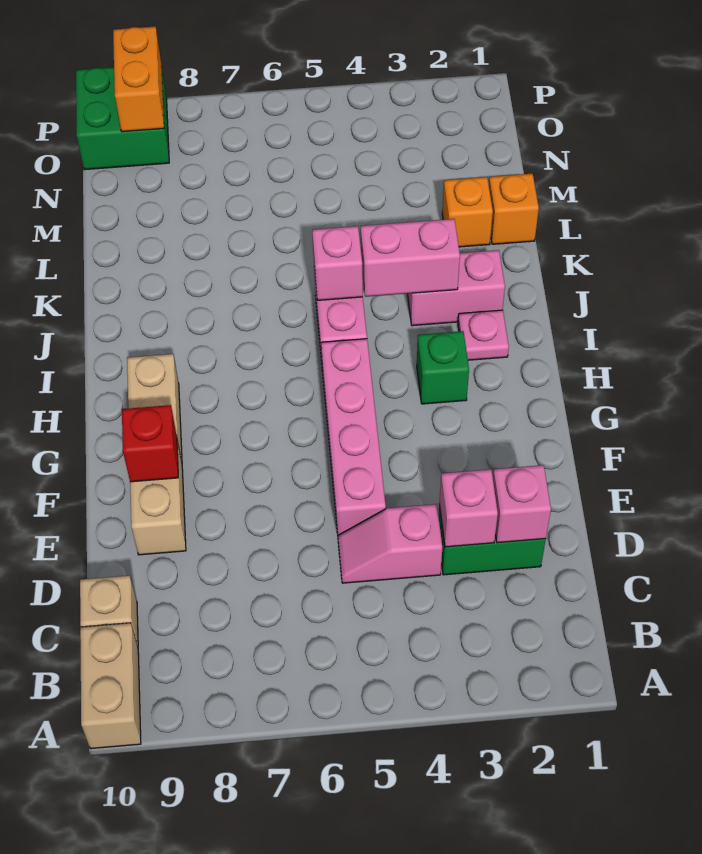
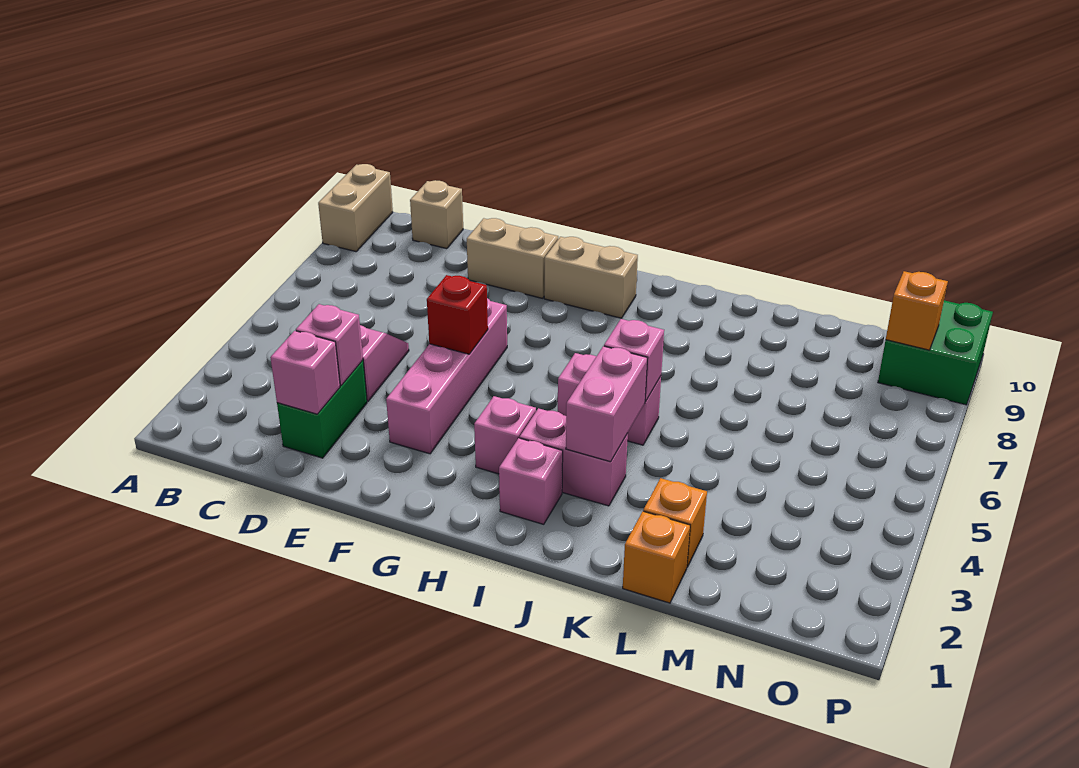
tan 1x2 brick [80,623,141,749] -> tan 1x2 brick turned to [318,164,393,252]
pink 1x4 brick [321,339,386,535] -> pink 1x4 brick turned to [386,298,507,454]
red 1x1 brick [122,405,178,482] -> red 1x1 brick moved to [427,275,488,354]
green 1x1 brick [417,331,469,404] -> pink 1x1 brick [474,396,536,474]
pink 1x1 plate [458,310,509,360] -> pink 1x1 brick [499,438,563,524]
pink 1x2 brick [408,250,505,326] -> pink 1x2 brick turned to [520,408,628,506]
orange 1x2 brick [113,26,164,132] -> orange 1x1 brick [886,271,948,350]

